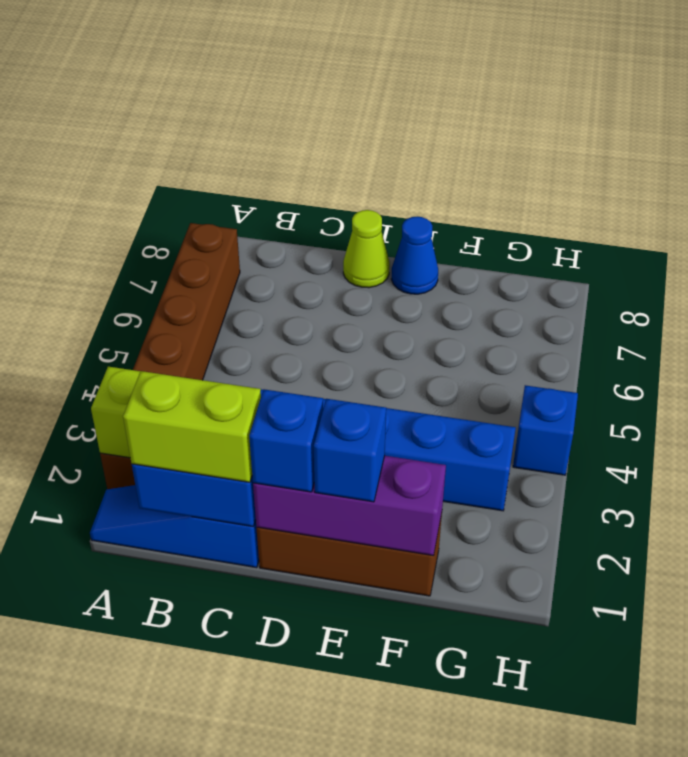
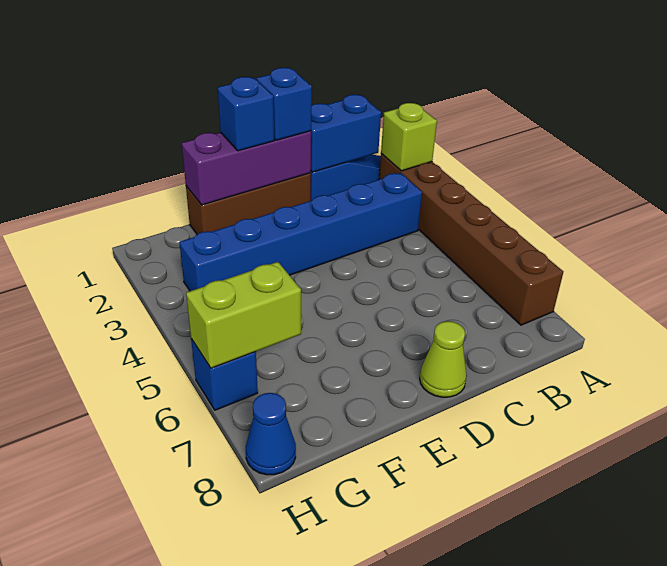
lime 1x2 brick [123,371,261,482] -> lime 1x2 brick moved to [186,262,301,368]
blue 1x1 cone [391,217,438,294] -> blue 1x1 cone moved to [246,393,296,475]
blue 1x1 brick [513,385,578,475] -> blue 1x1 brick moved to [191,339,258,410]

